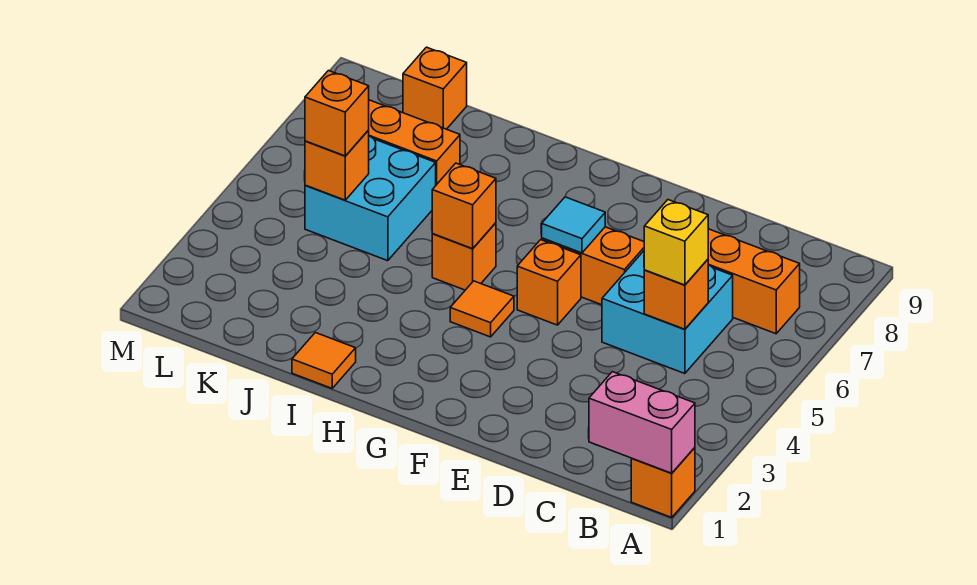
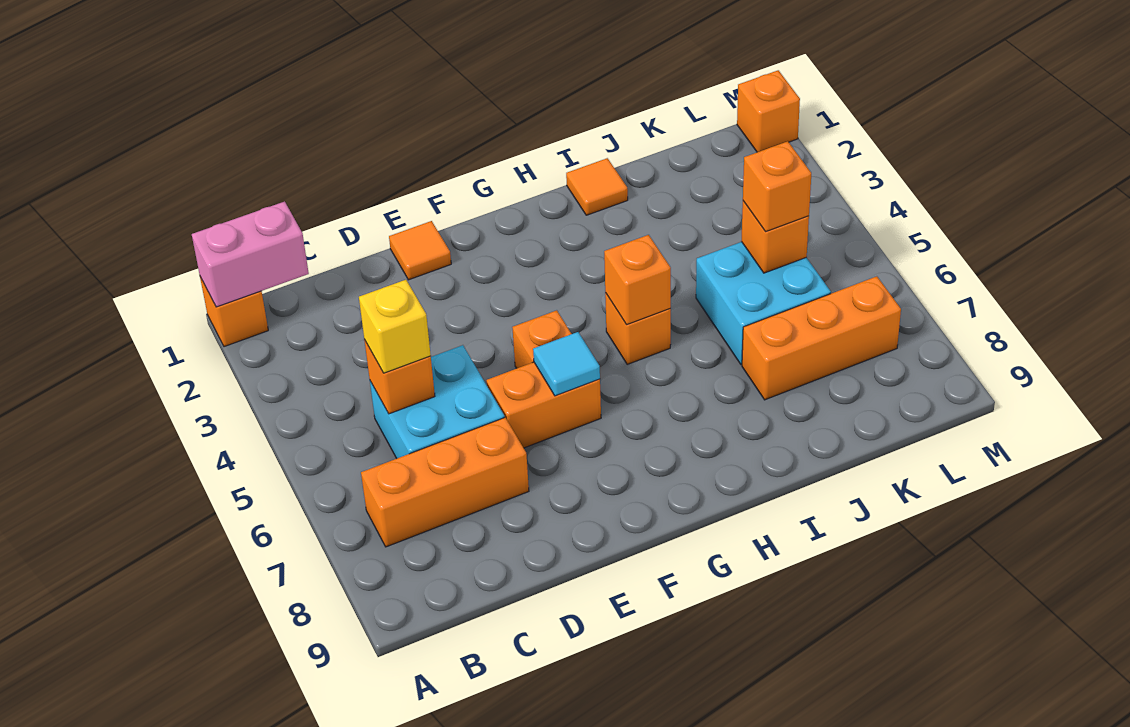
orange 1x1 tile [450,281,514,337] -> orange 1x1 tile moved to [389,221,451,280]
orange 1x1 brick [403,47,467,129] -> orange 1x1 brick moved to [737,70,800,152]

